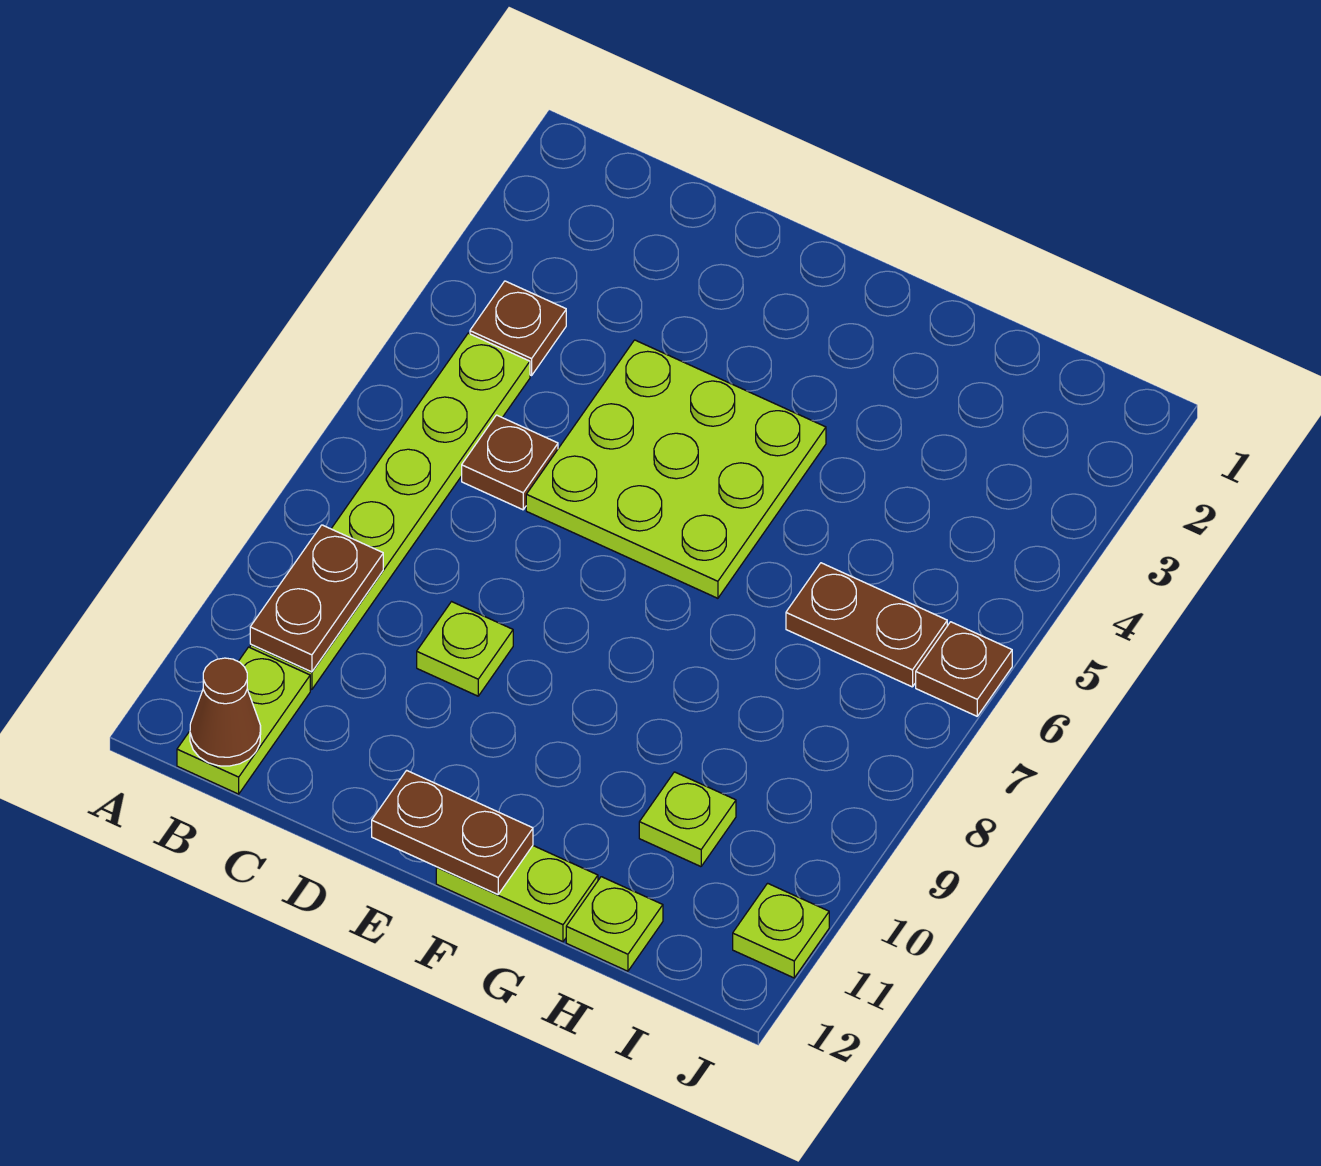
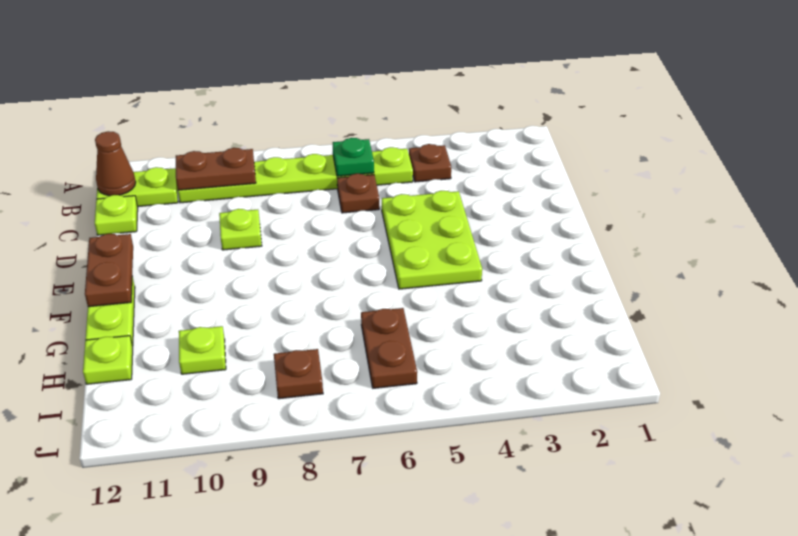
none -> green 1x1 plate [333,138,374,176]
lime 3x3 plate [526,340,826,598] -> lime 2x3 plate [382,191,482,289]
brown 1x1 plate [916,622,1012,716] -> brown 1x1 plate moved to [274,349,323,399]
lime 1x1 plate [733,883,829,978] -> lime 1x1 plate moved to [95,195,138,235]

